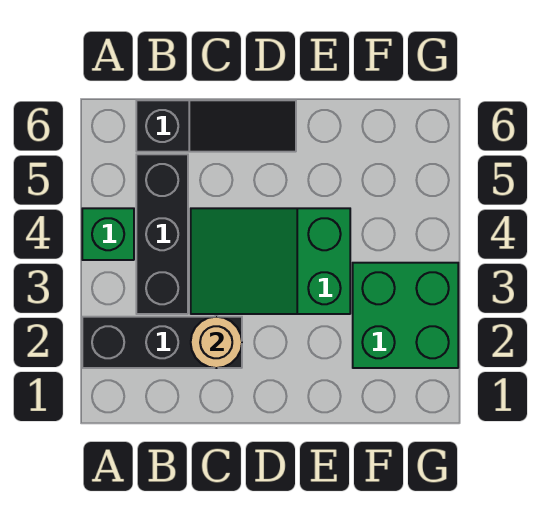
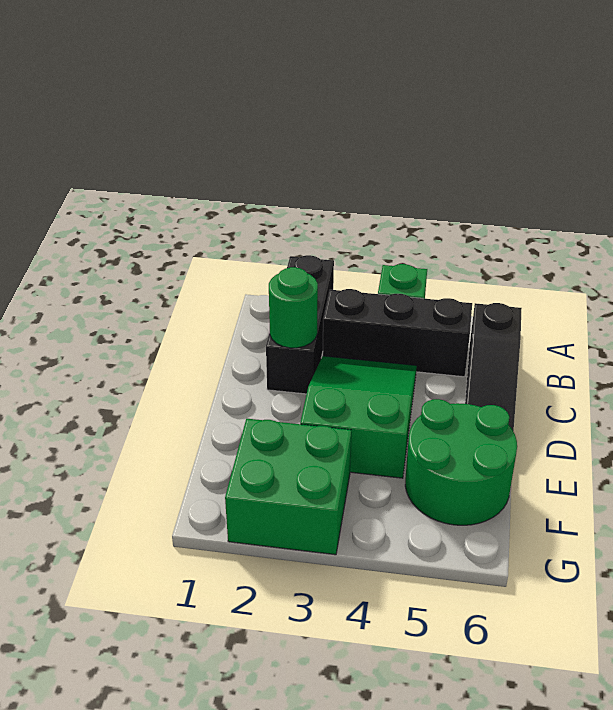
tan 1x1 round brick [191,317,242,368] -> green 1x1 round brick [269,267,318,348]
none -> green 2x2 round brick [405,399,517,525]

